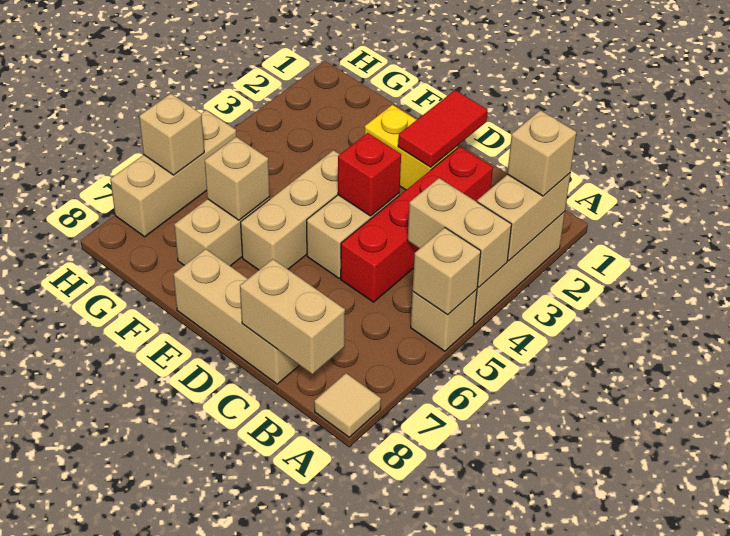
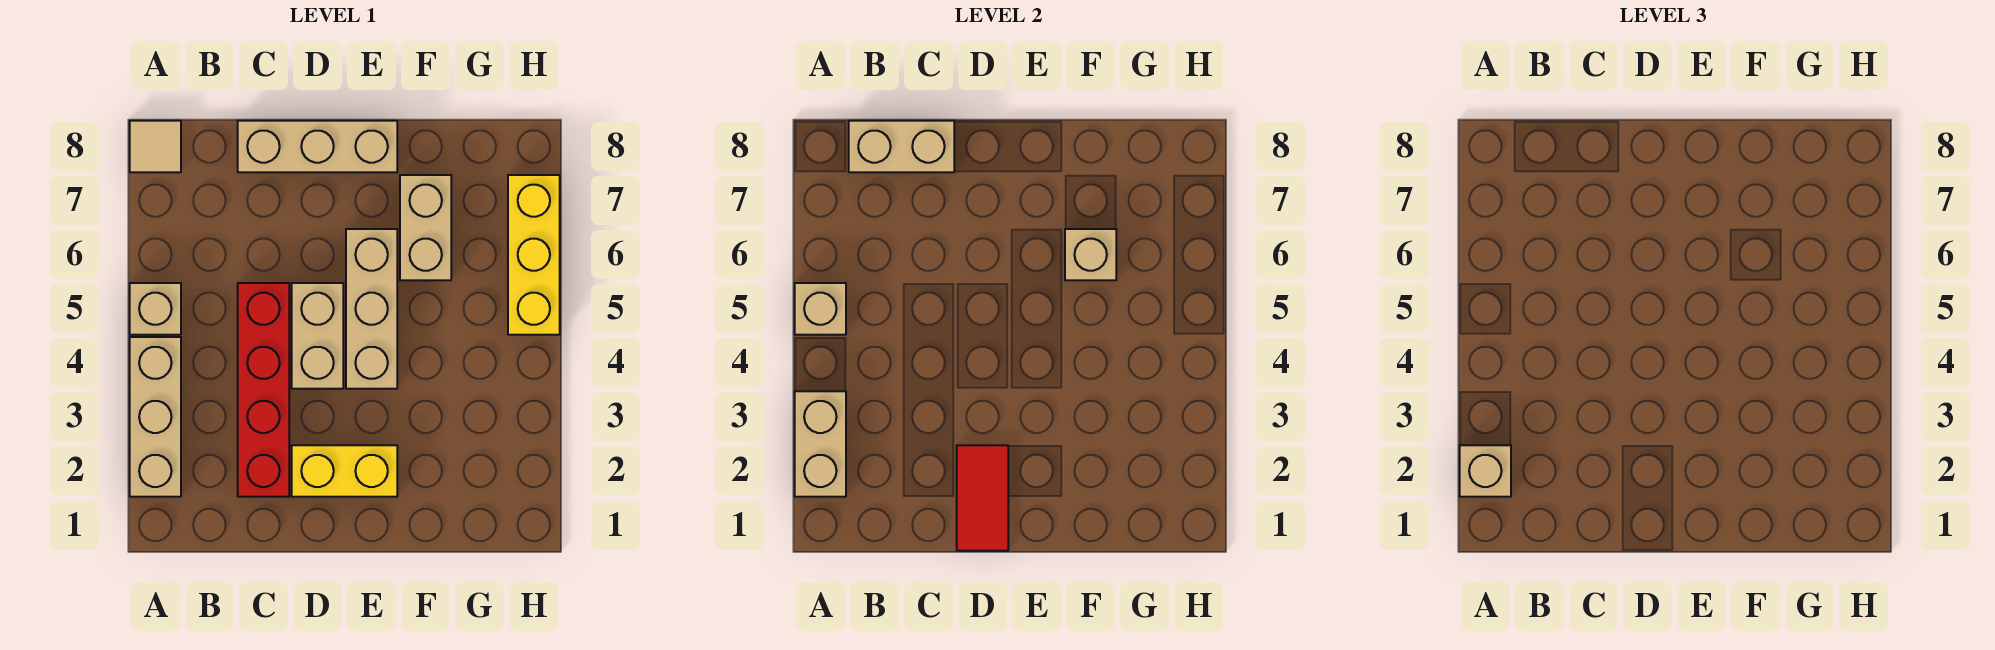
tan 1x2 brick [408,178,512,288] -> none
red 1x1 brick [338,133,401,216] -> none
tan 1x3 brick [110,110,236,237] -> yellow 1x3 brick [508,175,560,335]
tan 1x1 brick [139,94,204,175] -> none

